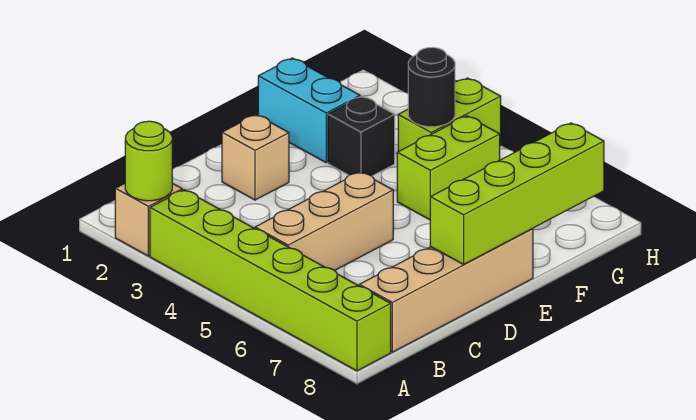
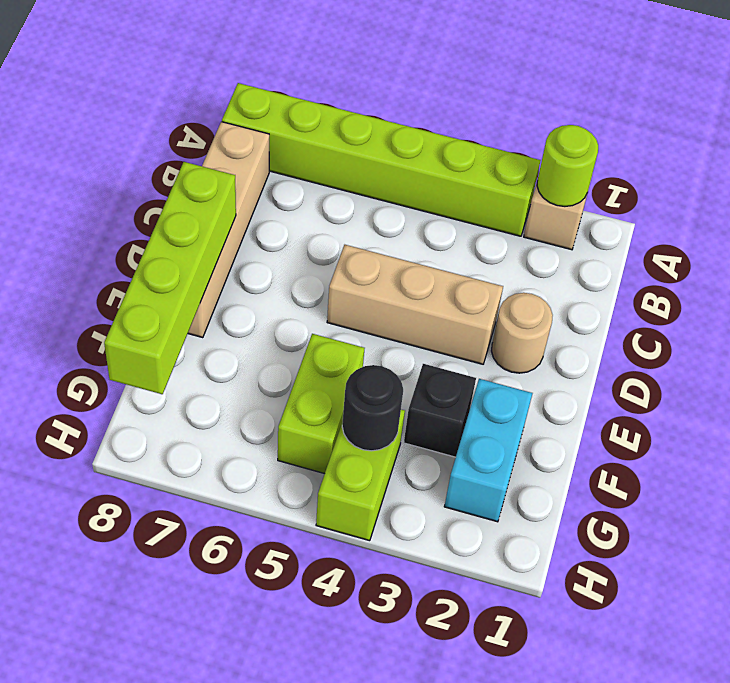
tan 1x3 brick [255,172,393,271] -> tan 1x3 brick turned to [327,245,503,364]
tan 1x1 brick [222,115,289,200] -> tan 1x1 round brick [492,293,553,373]
cyan 1x2 brick [258,58,360,163] -> cyan 1x2 brick turned to [444,379,533,522]

